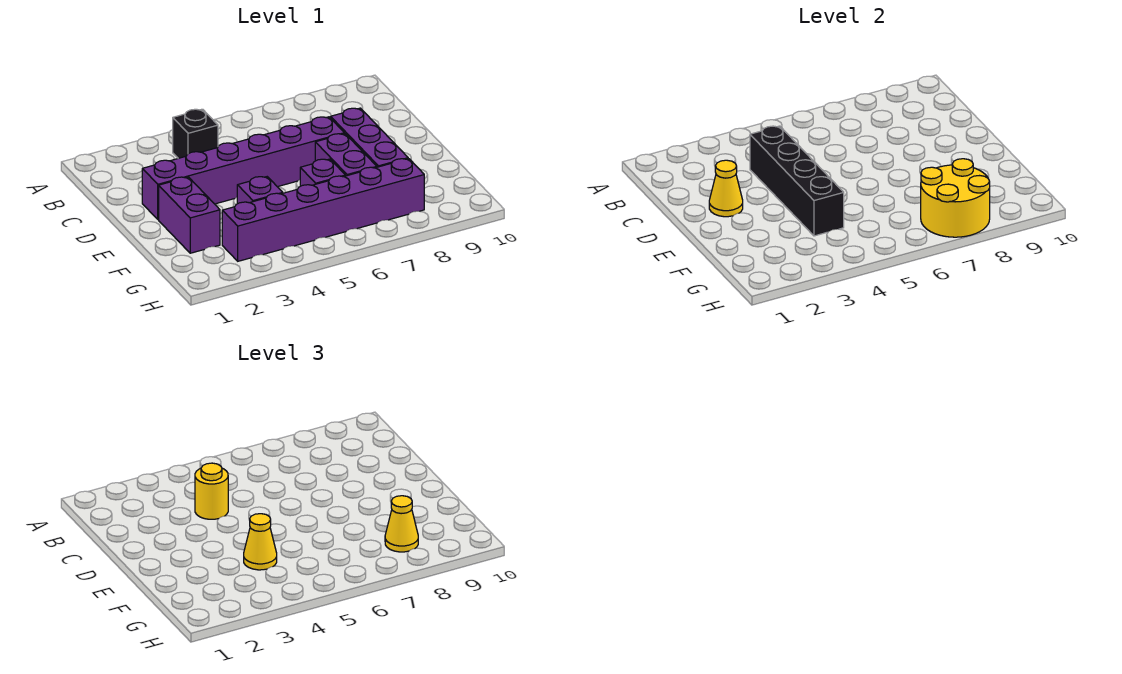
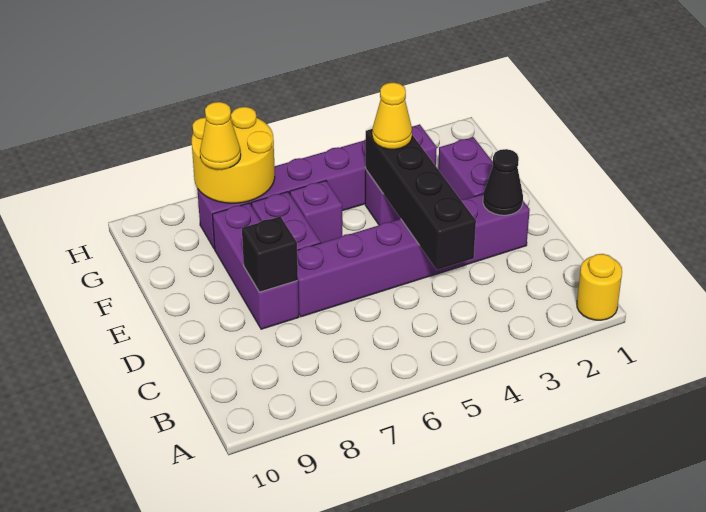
black 1x1 brick [173,109,218,158] -> black 1x1 brick moved to [242,216,298,292]
yellow 1x1 round brick [195,463,228,519] -> yellow 1x1 round brick moved to [577,254,622,320]
yellow 1x1 cone [709,160,743,217] -> black 1x1 cone [483,149,523,215]

